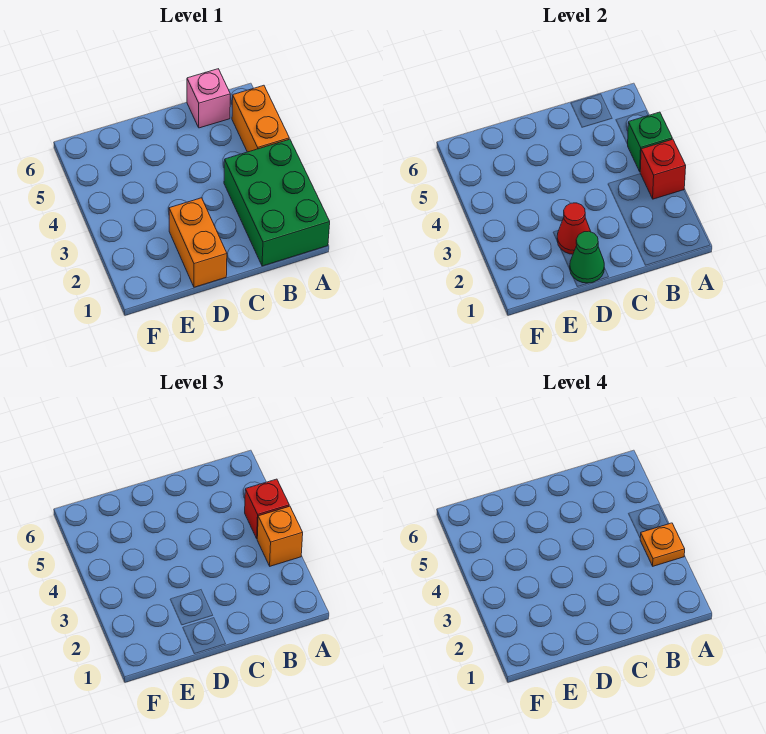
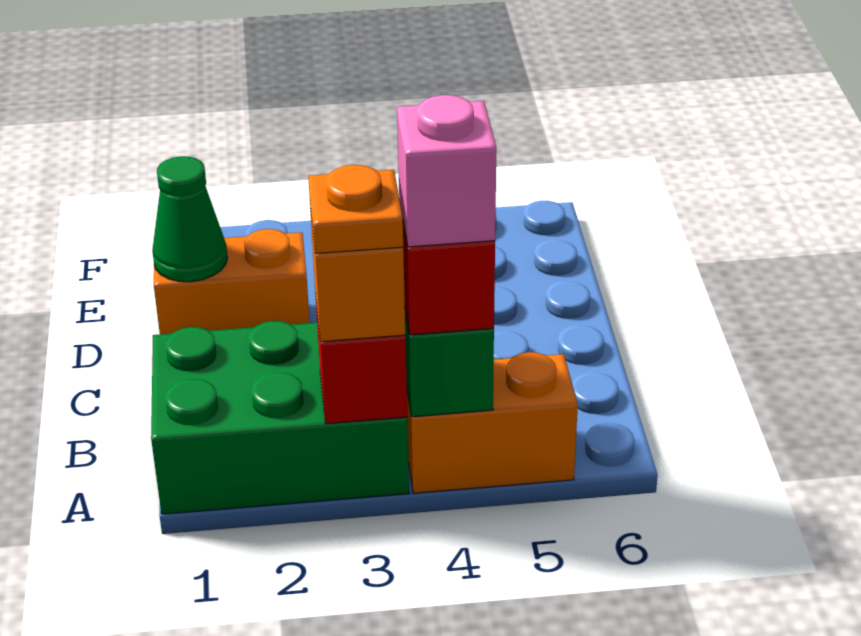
pink 1x1 brick [187,69,230,128] -> pink 1x1 brick moved to [397,95,496,247]
red 1x1 cone [557,203,591,254] -> none

